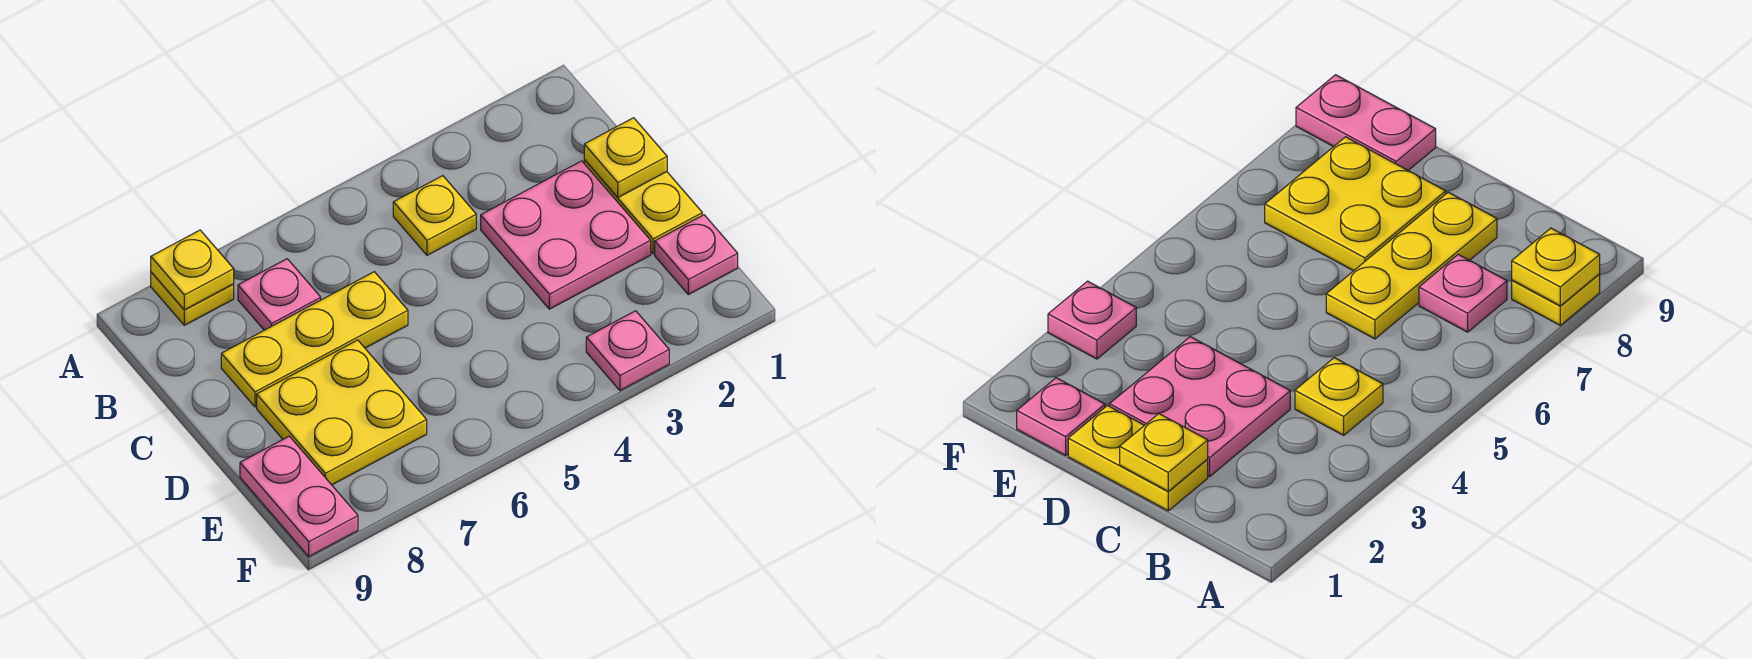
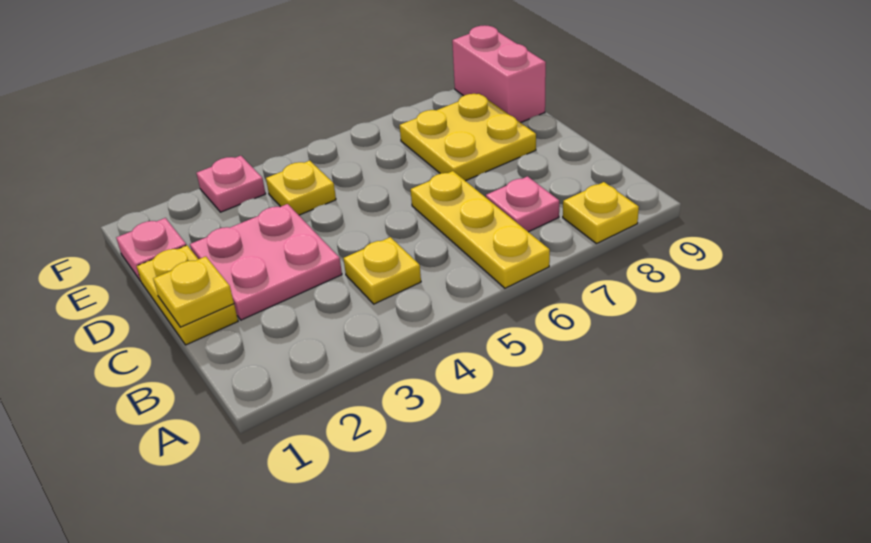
yellow 1x1 plate [151,230,234,310] -> yellow 1x1 plate moved to [266,160,336,215]
yellow 1x3 plate [221,272,408,407] -> yellow 1x3 plate turned to [411,171,550,288]
pink 1x2 plate [240,436,358,557] -> pink 1x2 brick [452,25,546,123]

